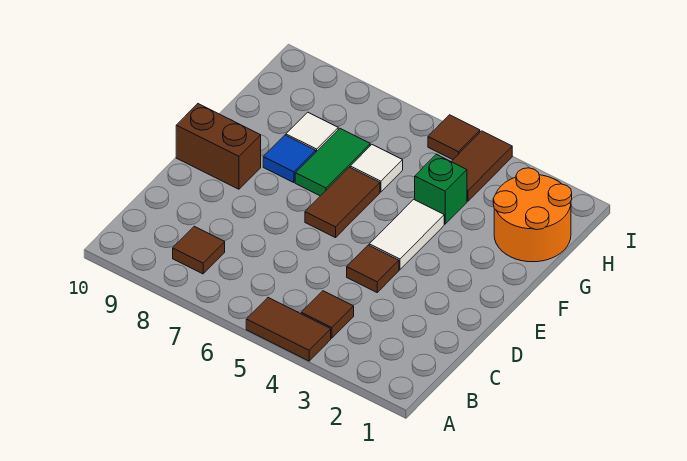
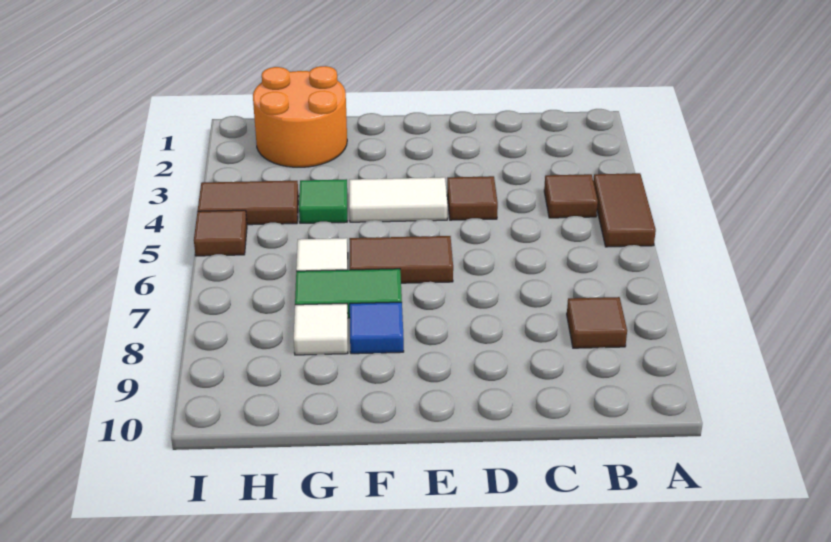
brown 1x2 brick [176,104,261,189] -> none
green 1x1 brick [415,154,467,224] -> green 1x1 tile [299,179,347,223]

